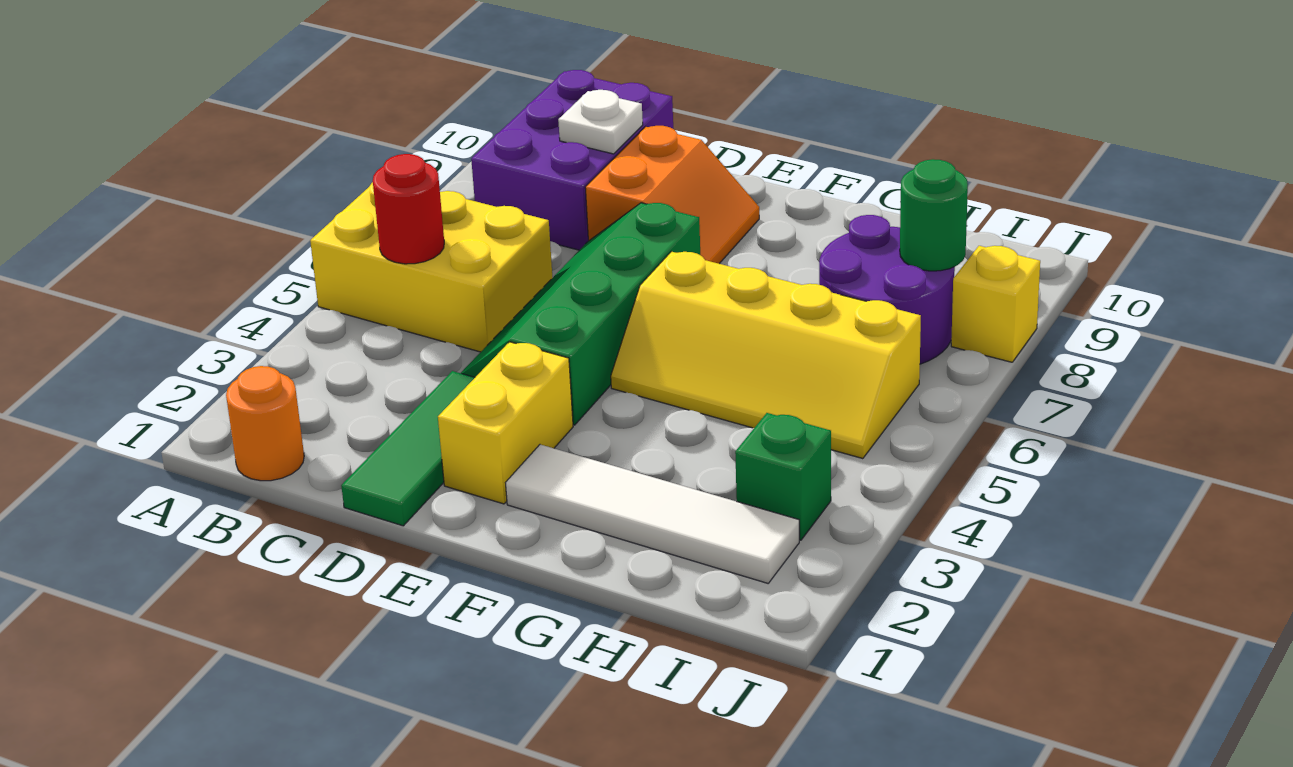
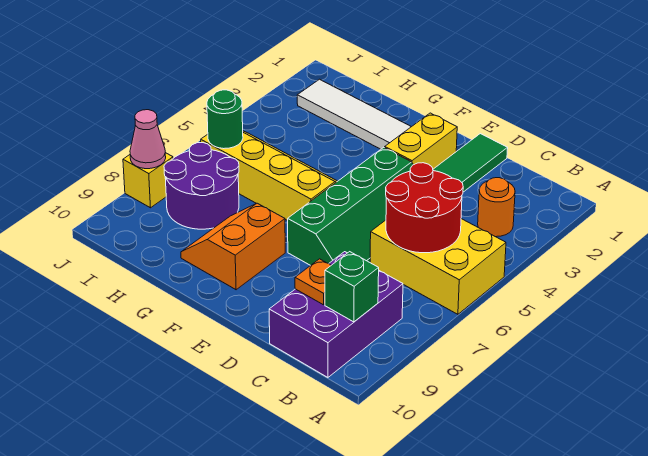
orange 1x1 round brick [226,366,304,481] -> orange 1x1 round brick moved to [478,178,515,237]
red 1x1 round brick [373,154,444,264] -> red 2x2 round brick [386,163,463,253]
white 1x1 plate [558,90,643,154] -> orange 1x1 plate [295,259,331,305]
orange 2x2 slope [585,126,759,264] -> orange 2x2 slope moved to [181,203,285,290]
green 1x1 brick [735,413,831,540] -> green 1x1 brick moved to [325,252,379,322]
green 1x1 round brick [900,159,968,271] -> green 1x1 round brick moved to [207,90,243,149]
none -> pink 1x1 cone [130,110,166,169]

